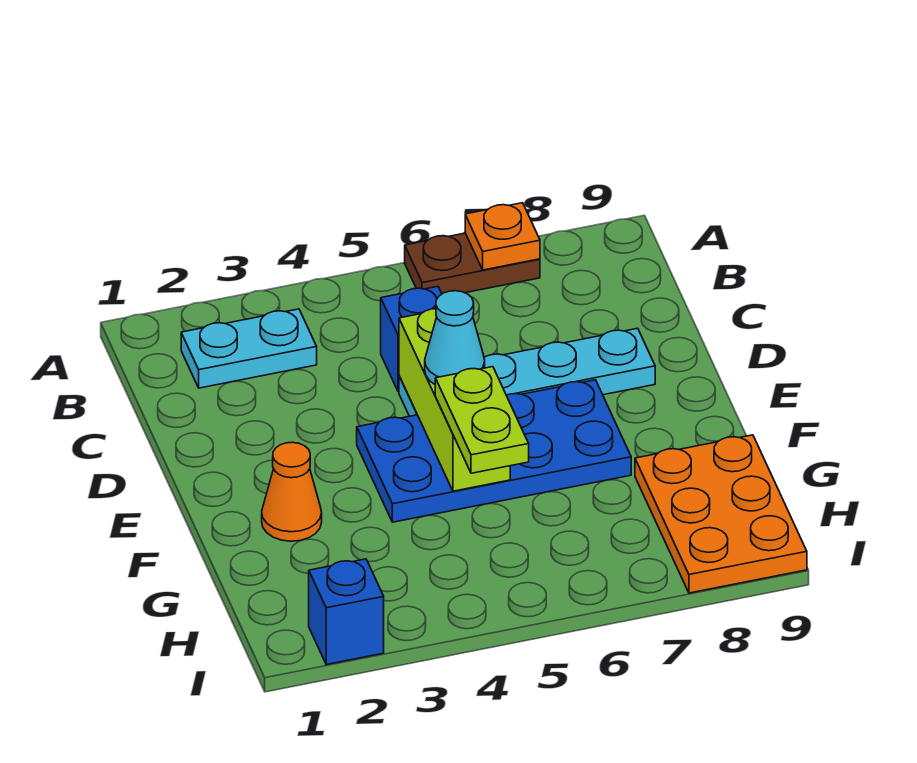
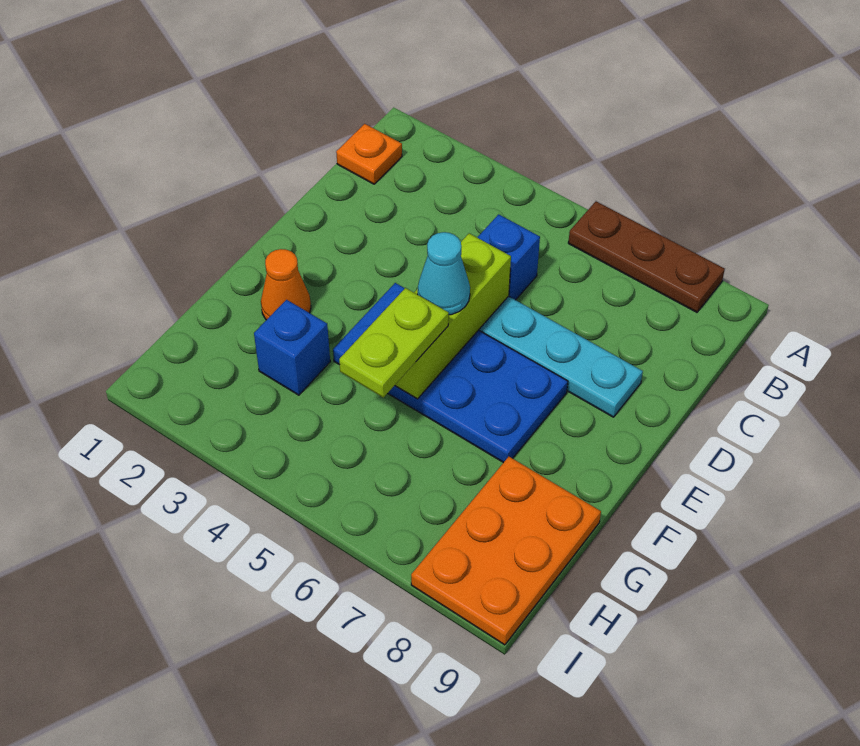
brown 1x2 plate [405,233,540,294] -> brown 1x3 plate [568,201,725,312]
orange 1x1 plate [465,203,540,270] -> orange 1x1 plate moved to [336,124,402,184]
cyan 1x2 plate [181,309,317,388] -> none
blue 1x1 brick [309,559,384,664] -> blue 1x1 brick moved to [254,300,330,395]

